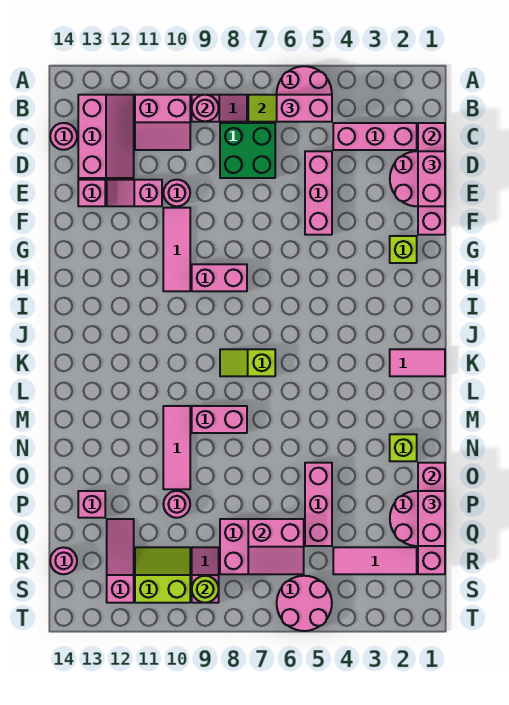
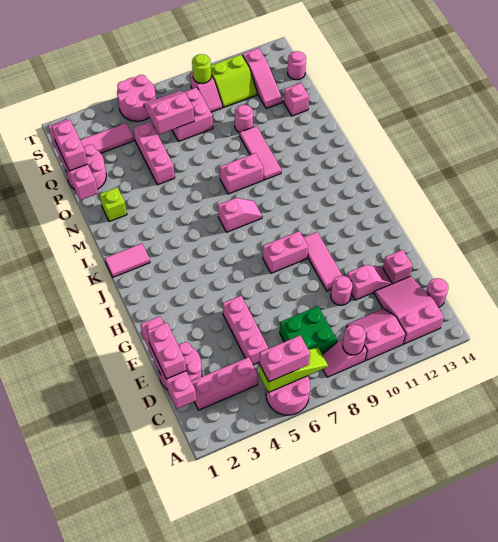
pink 2x3 slope [78,95,134,178] -> pink 2x3 slope turned to [374,276,444,344]
lime 1x1 brick [390,236,417,263] -> none
lime 1x2 slope [220,349,275,376] -> pink 1x2 slope [218,198,262,232]

